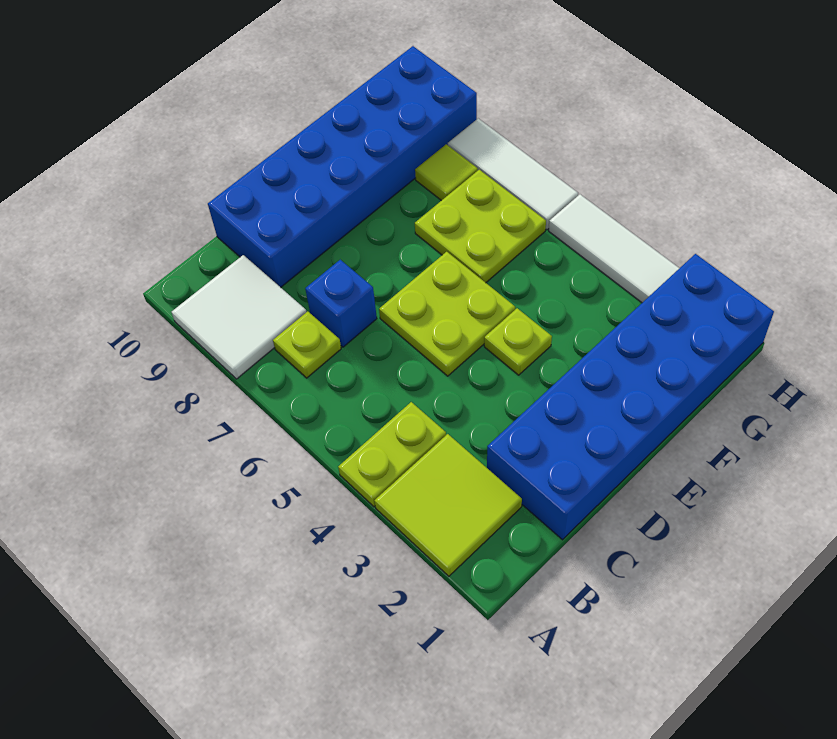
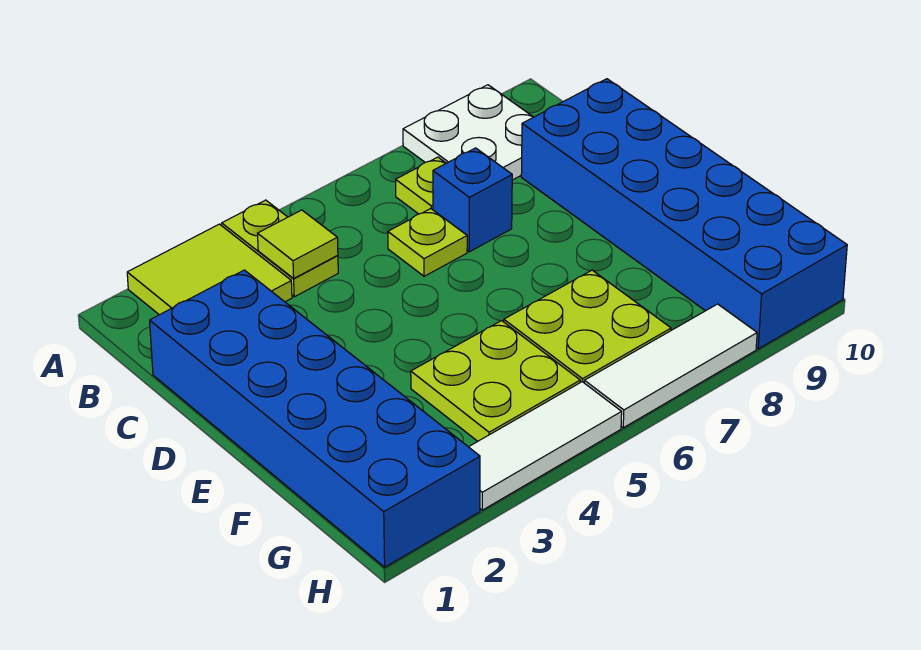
white 2x2 tile [171,255,306,379] -> white 2x2 plate [403,85,533,180]
lime 2x2 plate [379,252,515,376] -> lime 2x2 plate moved to [411,321,580,441]
lime 1x1 plate [484,308,552,375] -> lime 1x1 plate moved to [388,209,467,276]
lime 1x1 tile [415,144,478,201] -> lime 1x1 tile moved to [258,210,338,278]

